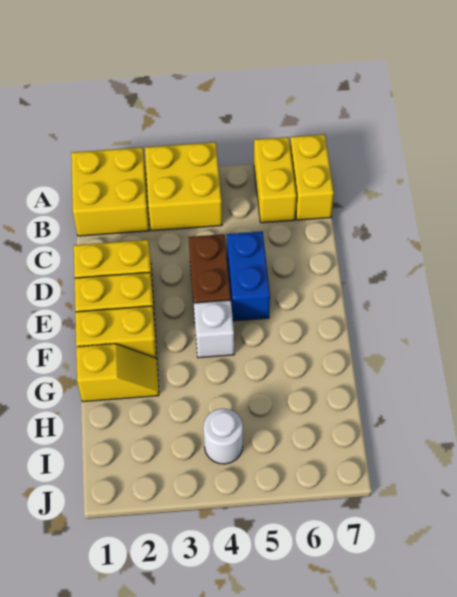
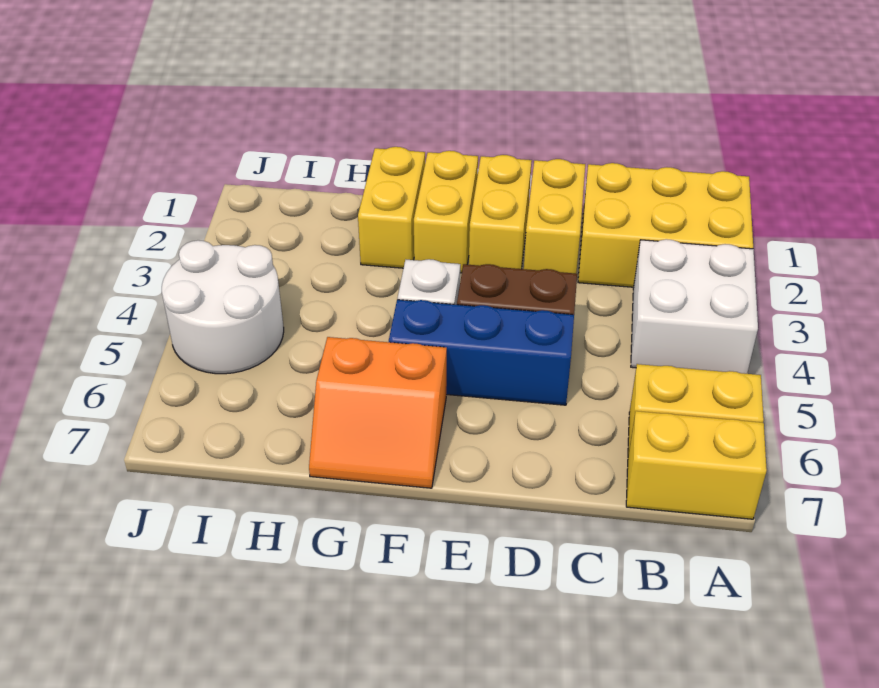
yellow 2x2 brick [71,147,149,236] -> yellow 2x3 brick [578,163,753,287]
yellow 2x2 brick [145,142,222,231] -> white 2x2 brick [631,239,758,374]
blue 1x2 brick [227,231,270,321] -> blue 1x3 brick [389,300,574,405]
none -> orange 2x2 slope [309,337,447,488]
yellow 1x2 slope [76,344,159,402] -> yellow 1x2 brick [358,147,425,268]
white 1x1 round brick [203,409,243,464] -> white 2x2 round brick [162,240,284,374]

